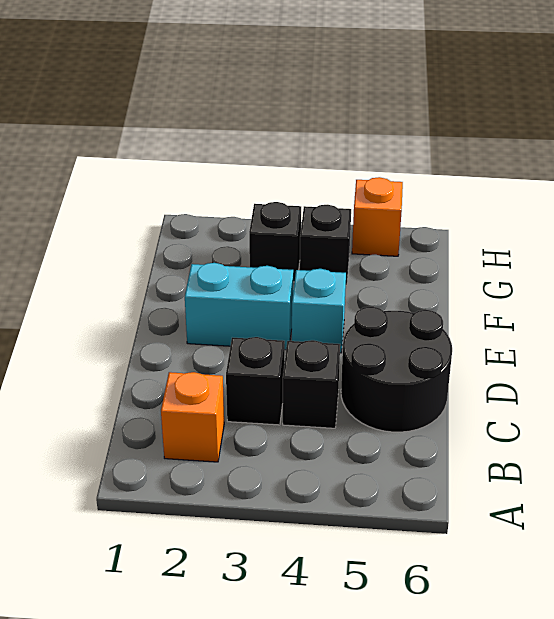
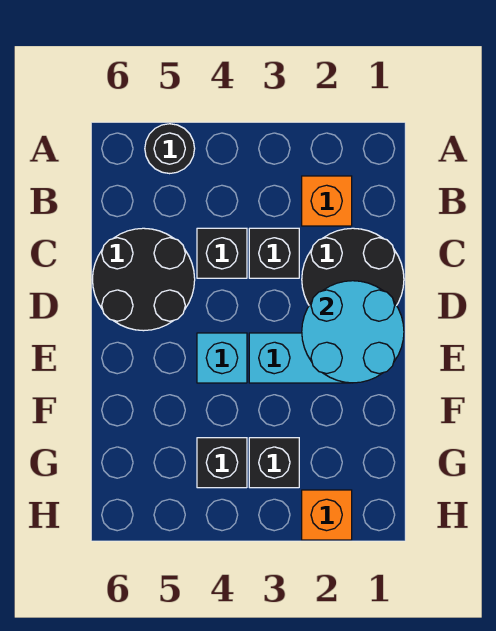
none -> black 1x1 round brick [145,124,195,174]
none -> black 2x2 round brick [302,228,404,305]
none -> cyan 2x2 round brick [302,281,404,383]
orange 1x1 brick [352,177,403,256] -> orange 1x1 brick moved to [302,490,352,540]

